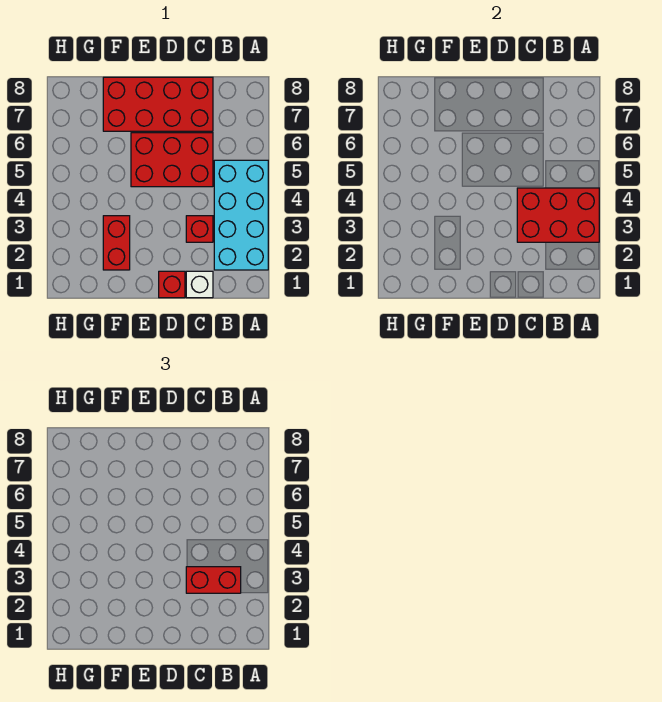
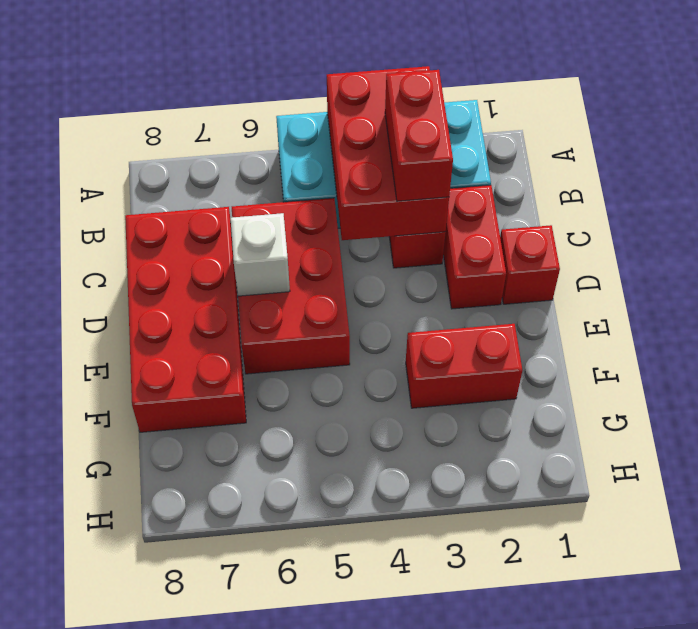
white 1x1 brick [186,271,213,298] -> white 1x1 brick moved to [231,213,290,296]
none -> red 1x2 brick [443,185,506,309]

